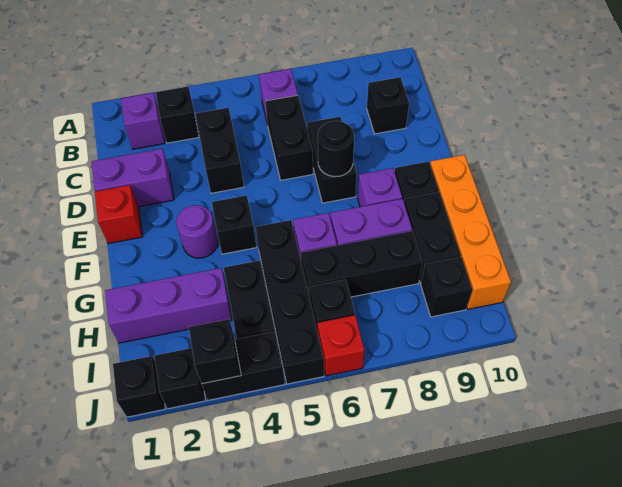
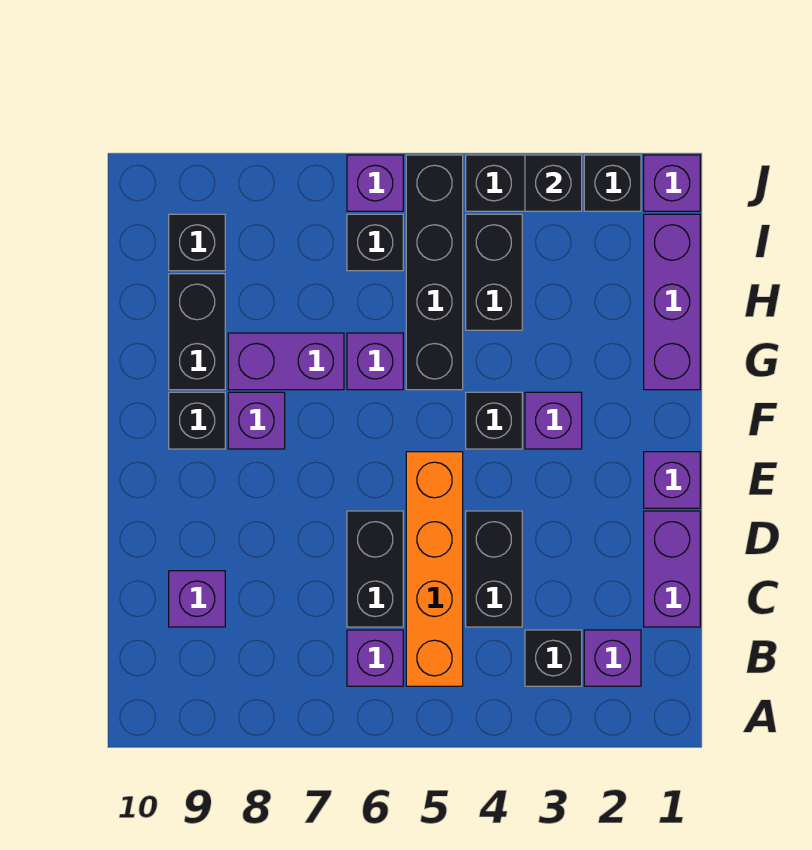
black 1x1 brick [367,77,409,134] -> purple 1x1 brick [169,571,225,627]
purple 1x2 brick [92,149,174,207] -> purple 1x2 brick turned to [644,511,700,627]
black 1x2 brick [307,117,357,203] -> none
red 1x1 brick [95,185,142,244] -> purple 1x1 brick [644,452,700,508]
black 1x1 round brick [318,121,354,177] -> none
purple 1x1 round brick [176,205,218,258] -> purple 1x1 brick [525,392,582,449]
orange 1x4 brick [430,155,511,309] -> orange 1x4 brick moved to [406,452,463,686]
purple 1x3 brick [105,268,232,343] -> purple 1x3 brick turned to [644,214,700,390]
black 1x3 brick [301,231,423,297] -> none
black 1x1 brick [113,356,165,417] -> purple 1x1 brick [644,155,700,211]
red 1x1 brick [317,315,365,376] -> purple 1x1 brick [347,155,403,211]

